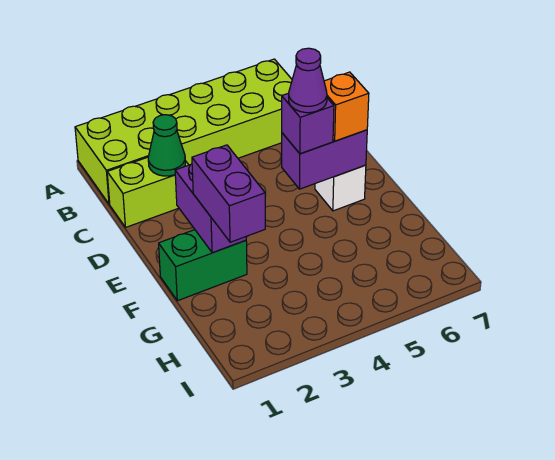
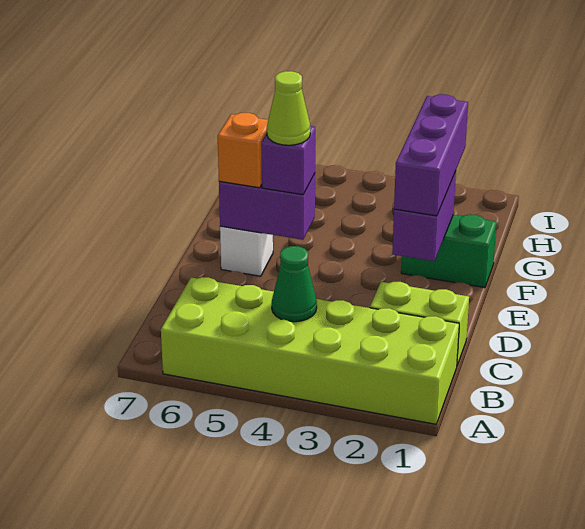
green 1x1 cone [148,115,185,176] -> green 1x1 cone moved to [272,246,317,322]
purple 1x1 cone [289,48,327,113] -> lime 1x1 cone [267,71,310,145]
purple 1x2 brick [192,145,265,242] -> purple 1x3 brick [394,94,468,216]

